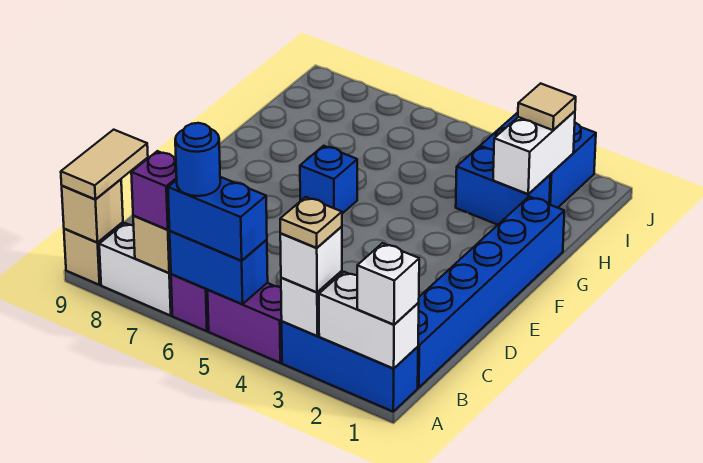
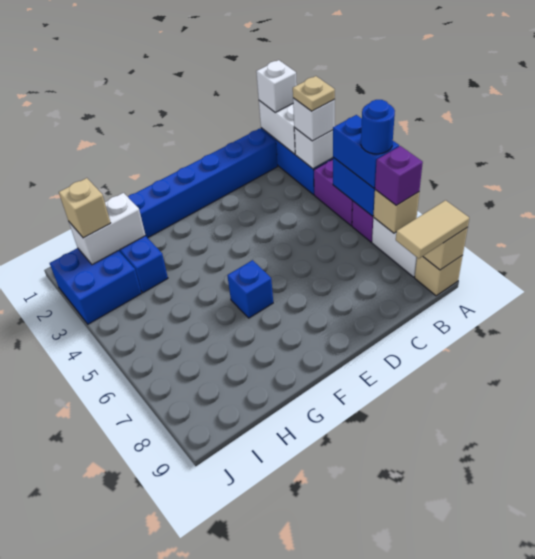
tan 1x1 tile [518,83,576,130] -> tan 1x1 brick [59,178,111,238]

